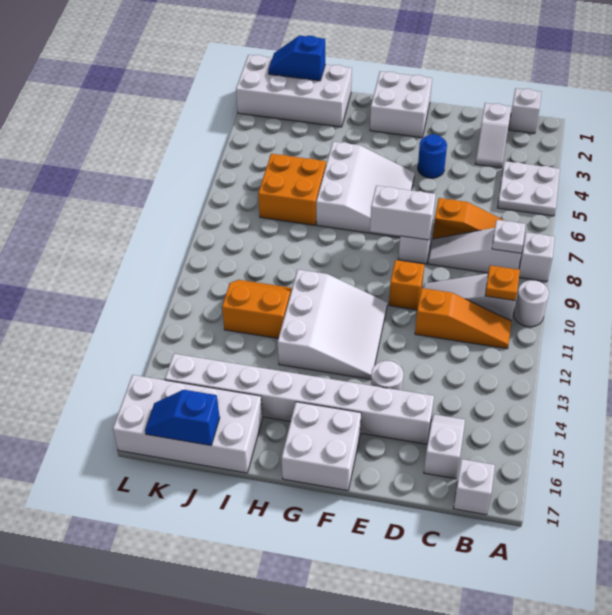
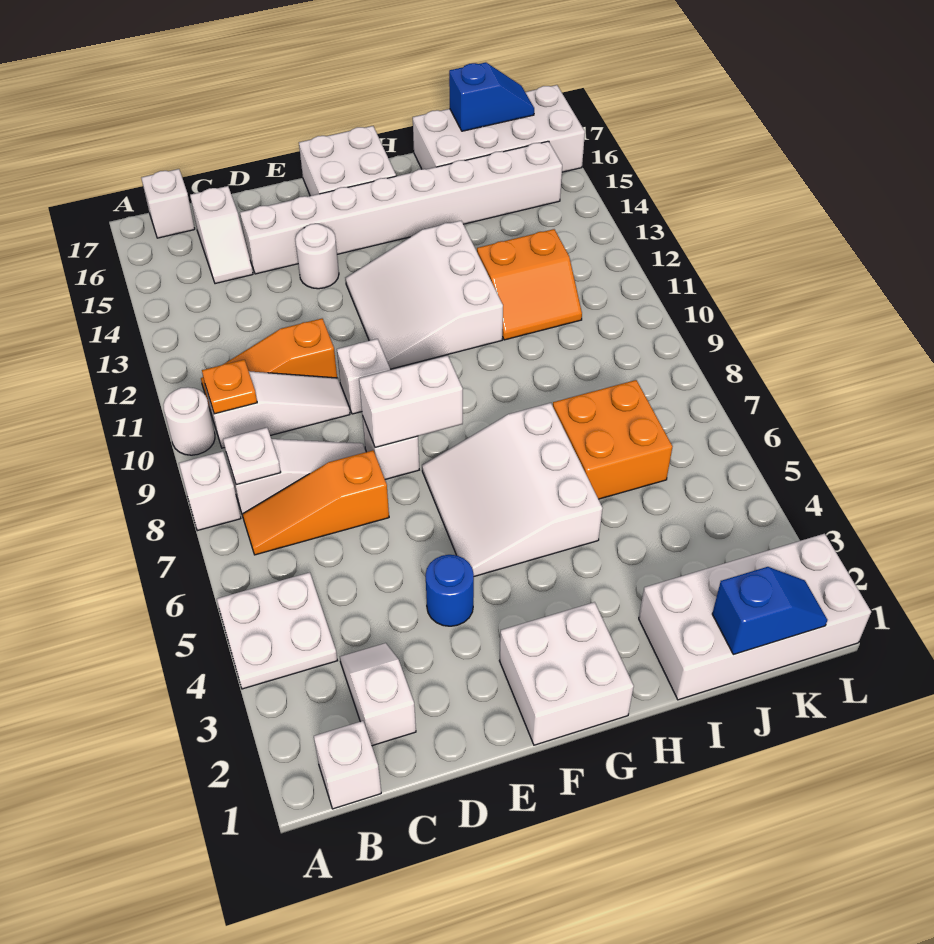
orange 1x1 brick [389,260,424,310] -> white 1x1 brick [337,339,390,414]

